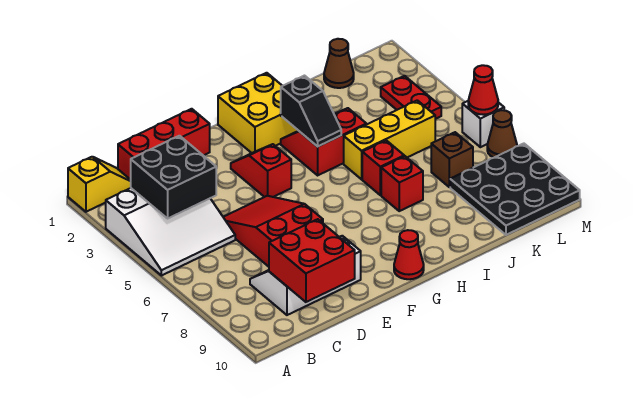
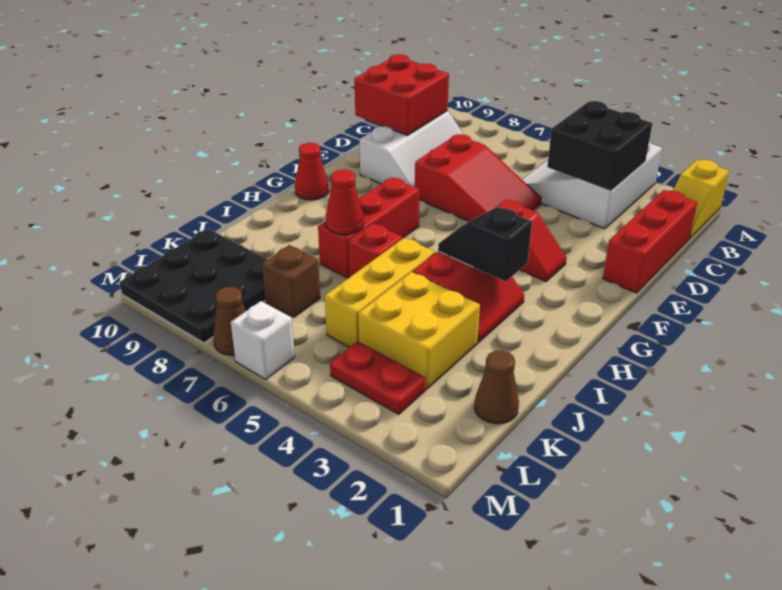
yellow 2x2 brick [218,73,298,153] -> yellow 2x2 brick moved to [358,272,480,389]
red 1x1 brick [381,156,423,211] -> red 1x3 brick [318,178,420,278]
red 1x1 cone [468,65,498,115] -> red 1x1 cone moved to [326,170,364,235]

